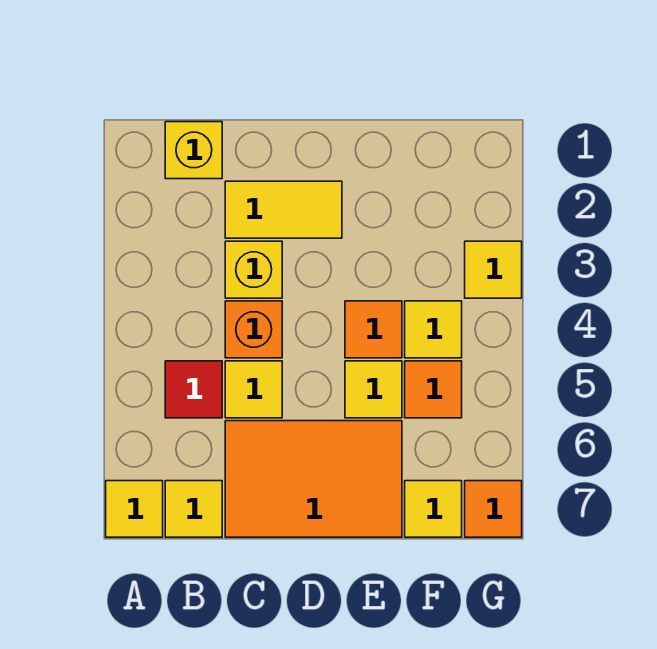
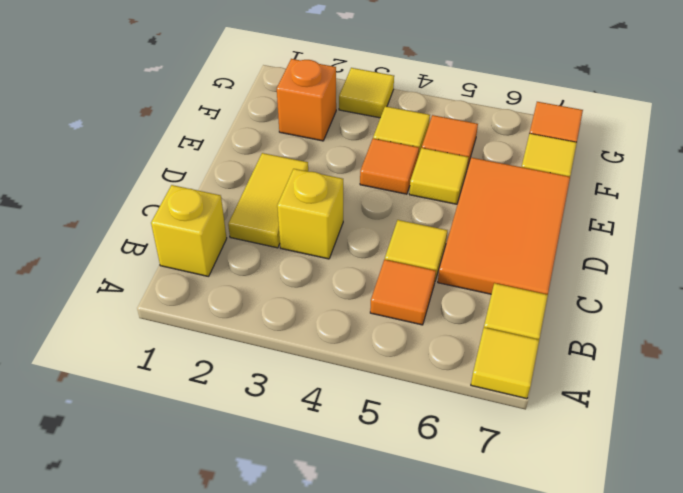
red 1x1 tile [165,361,222,418] -> orange 1x1 tile [370,259,436,325]
orange 1x1 brick [225,301,282,358] -> orange 1x1 brick moved to [277,59,336,141]

